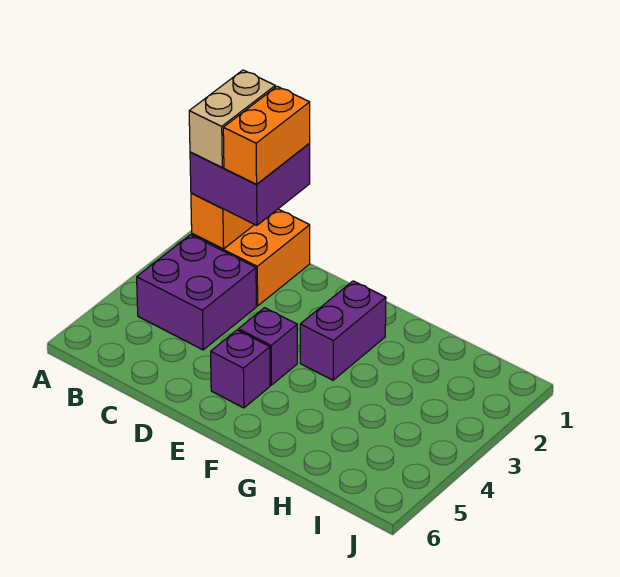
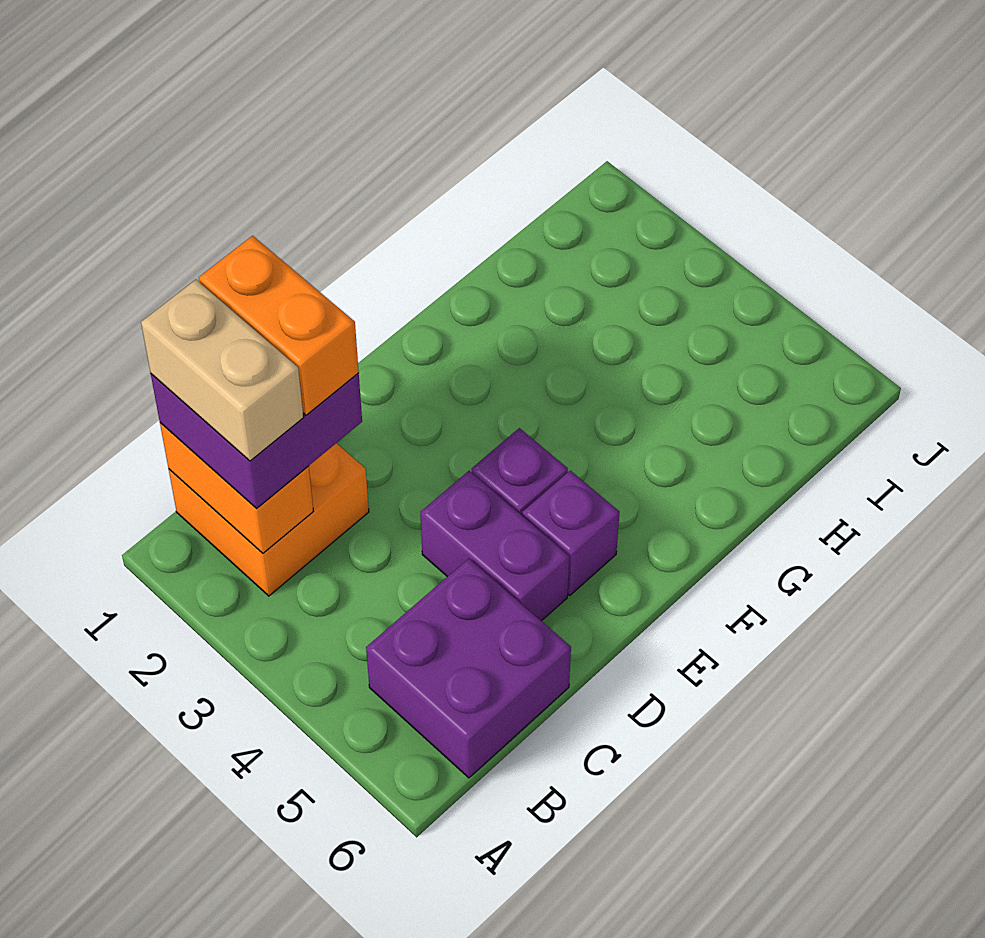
purple 2x2 brick [137,235,256,350] -> purple 2x2 brick moved to [366,558,571,778]
purple 1x2 brick [300,281,386,380] -> purple 1x2 brick moved to [420,471,569,621]

